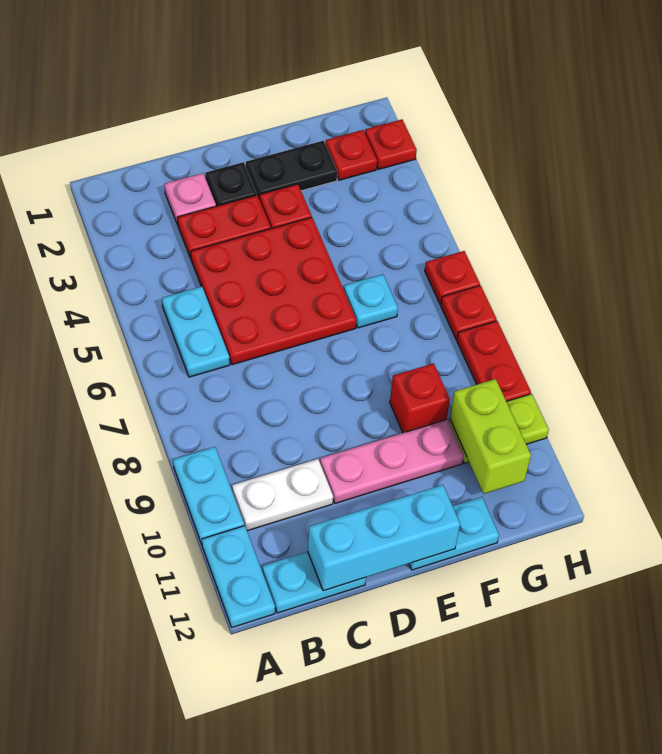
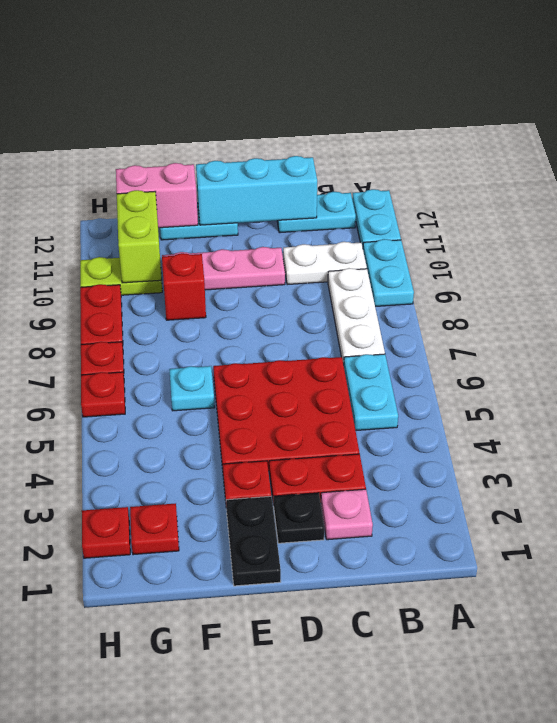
none -> white 1x3 plate [328,268,385,365]
black 1x2 plate [246,141,337,197] -> black 1x2 plate turned to [226,496,281,586]
none -> pink 1x2 brick [116,163,198,228]

